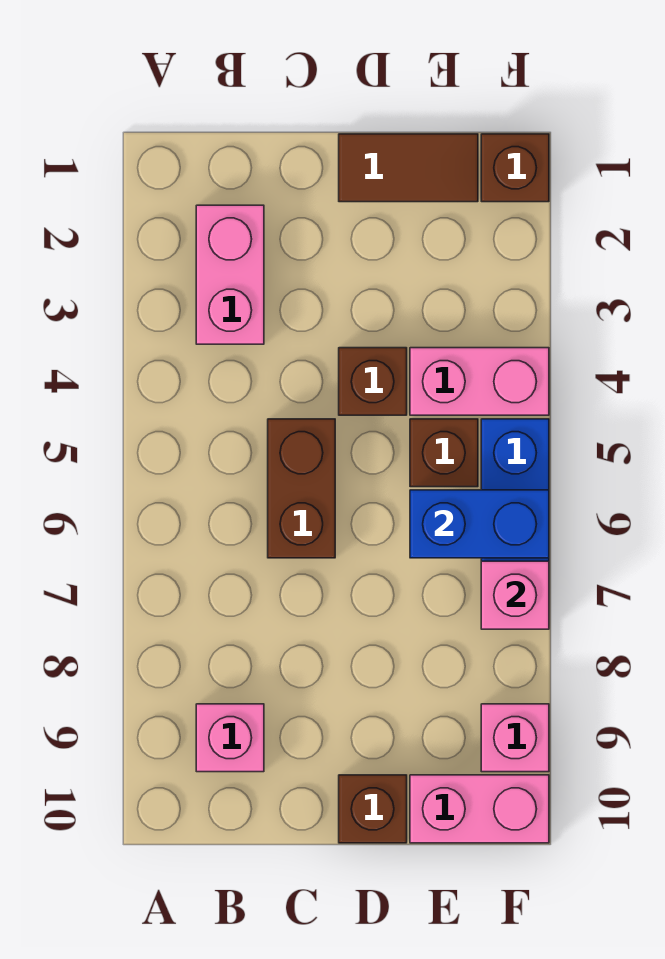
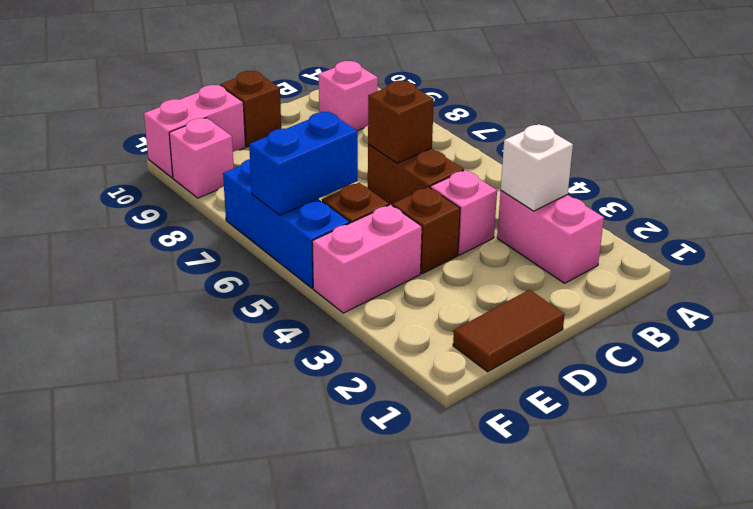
none -> white 1x1 brick [501,124,573,211]
brown 1x1 brick [481,134,549,202] -> brown 1x1 brick moved to [368,81,434,163]
pink 1x1 brick [481,561,549,629] -> pink 1x1 brick moved to [430,170,497,255]

